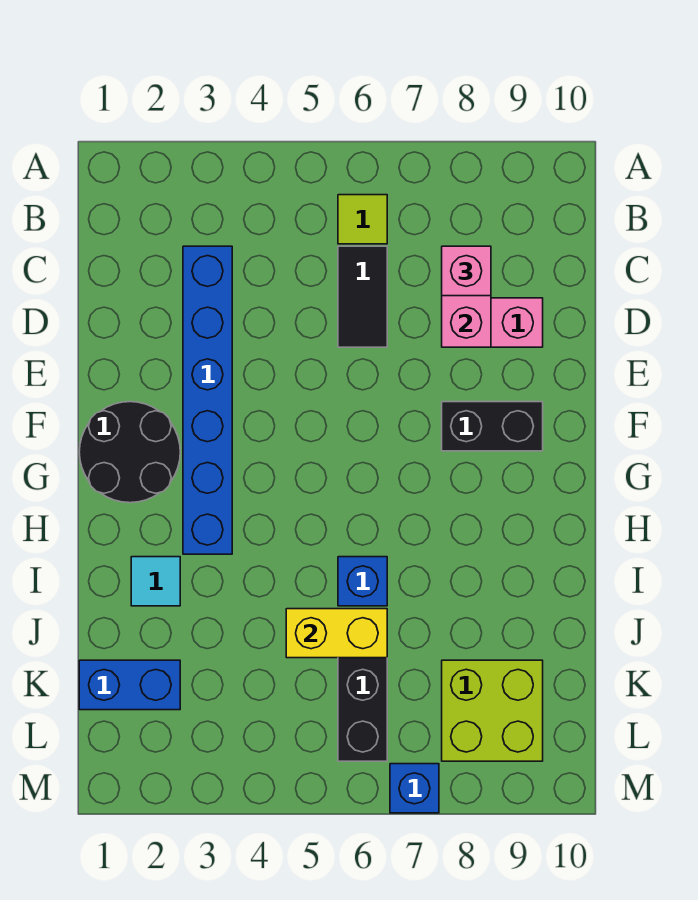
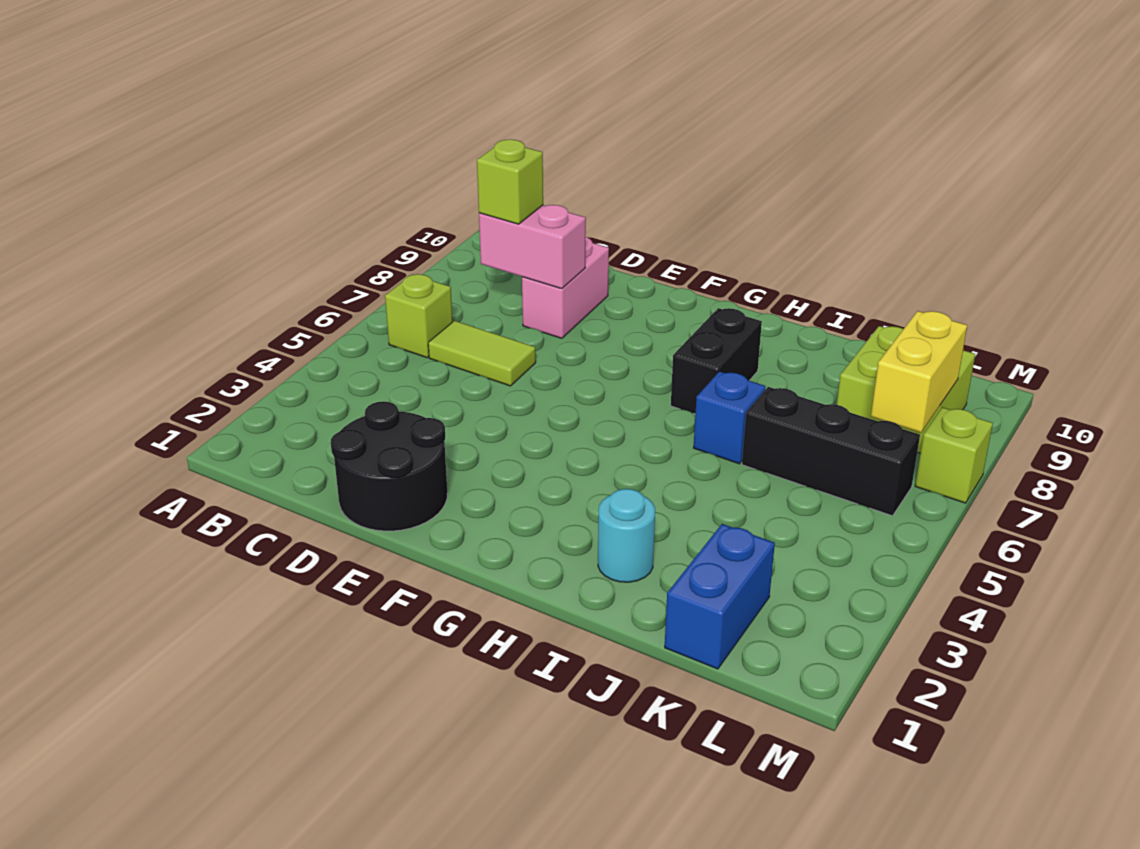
lime 1x1 tile [338,195,387,244] -> lime 1x1 brick [385,274,453,358]
blue 1x6 brick [183,246,232,554] -> none
black 1x2 tile [338,246,387,347] -> lime 1x2 tile [428,321,536,386]
pink 1x1 brick [442,246,491,296] -> lime 1x1 brick [477,139,543,224]
black 2x2 round brick [79,402,180,503] -> black 2x2 round brick moved to [331,401,447,531]
black 1x2 brick [442,402,543,451] -> black 1x2 brick moved to [671,308,762,414]
cyan 1x1 tile [131,557,180,606] -> cyan 1x1 round brick [598,489,655,582]
yellow 1x2 brick [286,609,387,658] -> yellow 1x2 brick moved to [871,311,967,432]
blue 1x1 brick [390,764,439,813] -> lime 1x1 brick [915,407,993,503]

